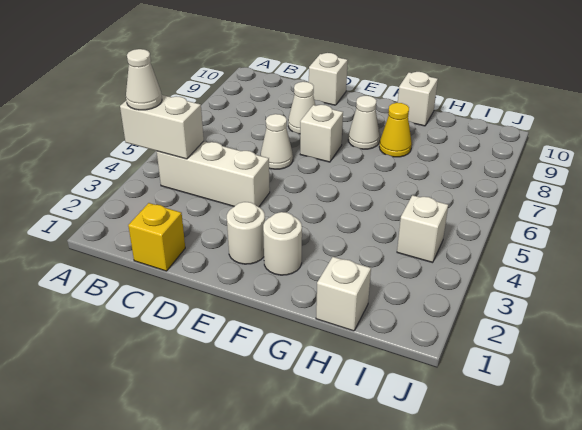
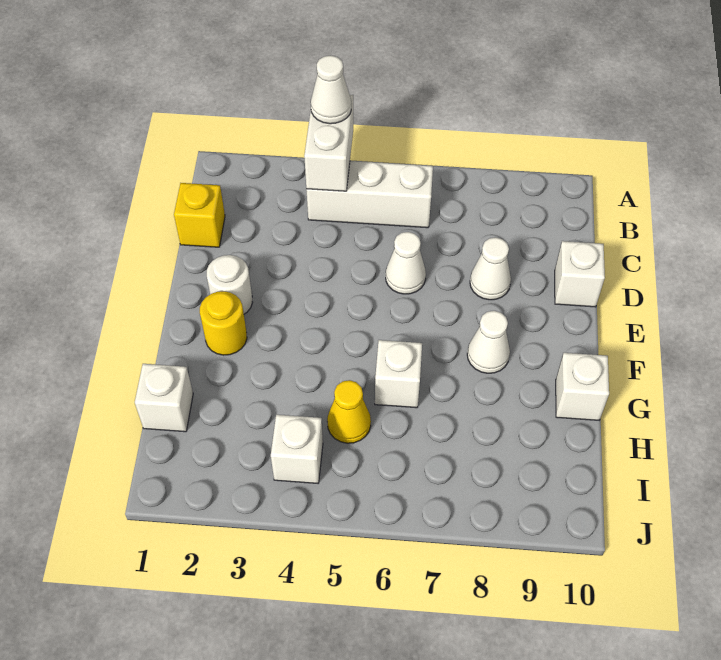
white 1x3 brick [157,141,270,207] -> white 1x3 brick turned to [306,161,433,228]
white 1x1 brick [300,105,343,162] -> white 1x1 brick moved to [375,340,422,408]
white 1x1 round brick [263,212,302,275] -> yellow 1x1 round brick [200,291,247,355]
yellow 1x1 cone [379,103,412,157] -> yellow 1x1 cone moved to [327,380,371,443]

